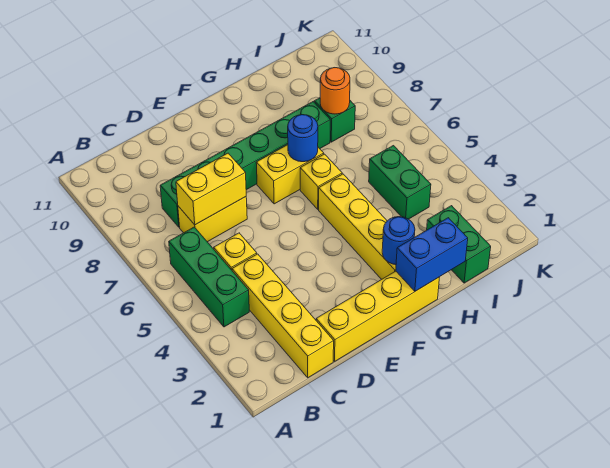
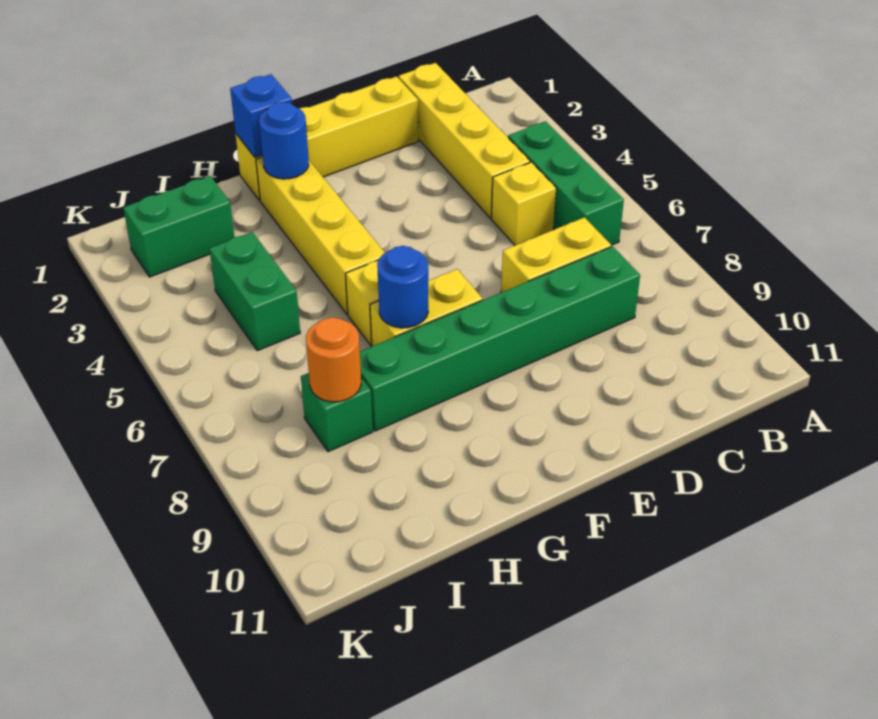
yellow 1x2 brick [176,153,246,225] -> none
blue 1x2 brick [396,218,468,291] -> blue 1x1 brick [230,74,292,157]
green 1x2 brick [427,206,491,283] -> green 1x2 brick turned to [123,176,234,277]

